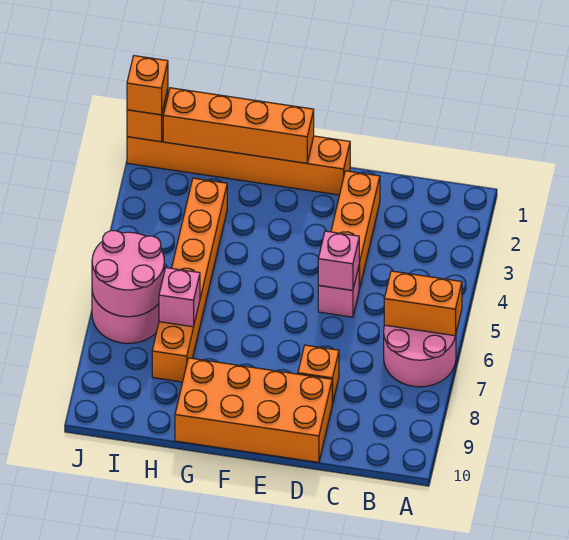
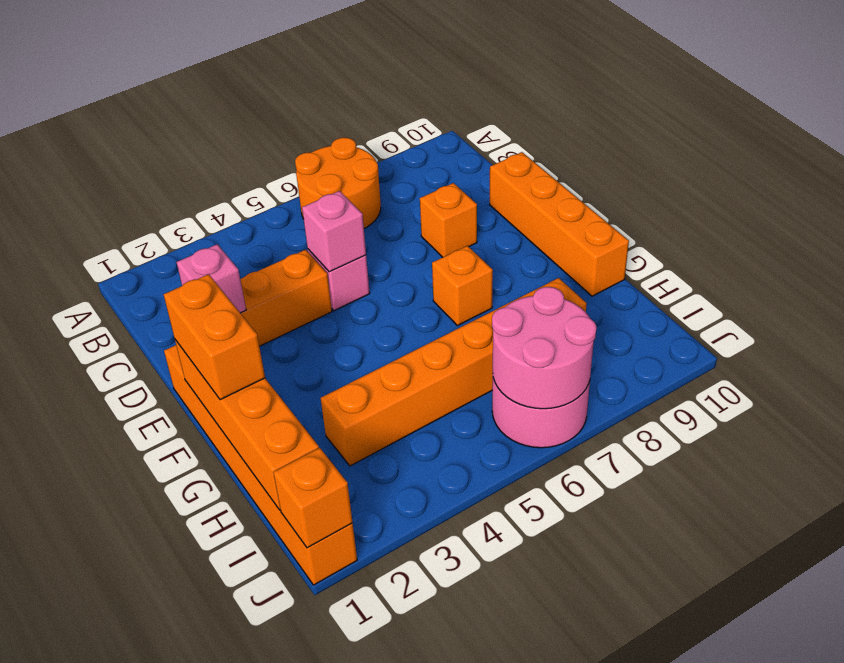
pink 2x2 round brick [384,325,456,387] -> orange 2x2 round brick [295,138,381,228]
orange 1x2 brick [384,271,462,336] -> orange 1x2 brick moved to [164,274,265,400]
orange 2x4 brick [175,358,332,462] -> orange 1x4 brick [490,152,629,296]
pink 1x1 brick [159,268,200,327] -> pink 1x1 brick moved to [177,244,246,313]
orange 1x1 brick [127,56,168,115] -> orange 1x1 brick moved to [432,246,493,326]

